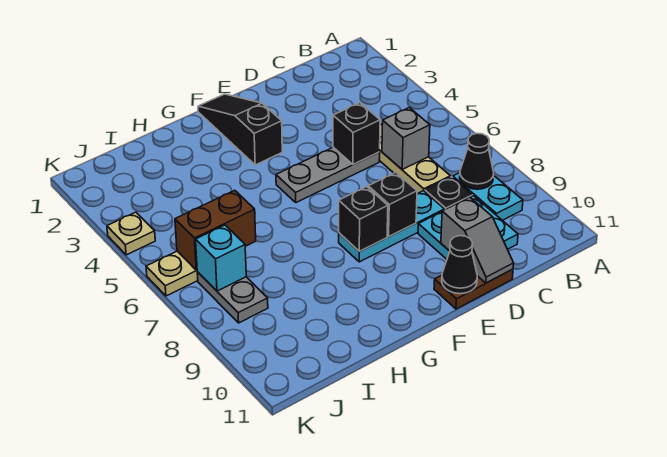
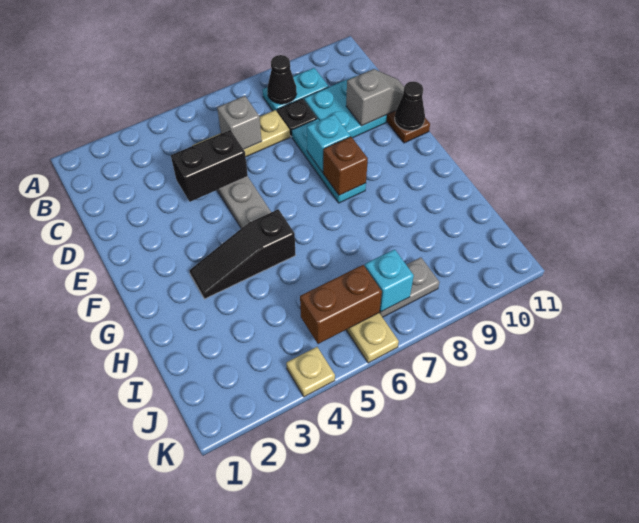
black 1x1 brick [333,103,380,165] -> black 1x2 brick [171,130,248,202]
black 1x1 brick [368,172,417,236] -> cyan 1x1 brick [307,114,350,172]
black 1x3 slope [198,94,282,165] -> black 1x3 slope moved to [189,209,296,299]
black 1x1 brick [339,187,388,251] -> brown 1x1 brick [323,137,368,195]
brown 1x2 brick [175,190,256,270] -> brown 1x2 brick turned to [300,265,382,344]

